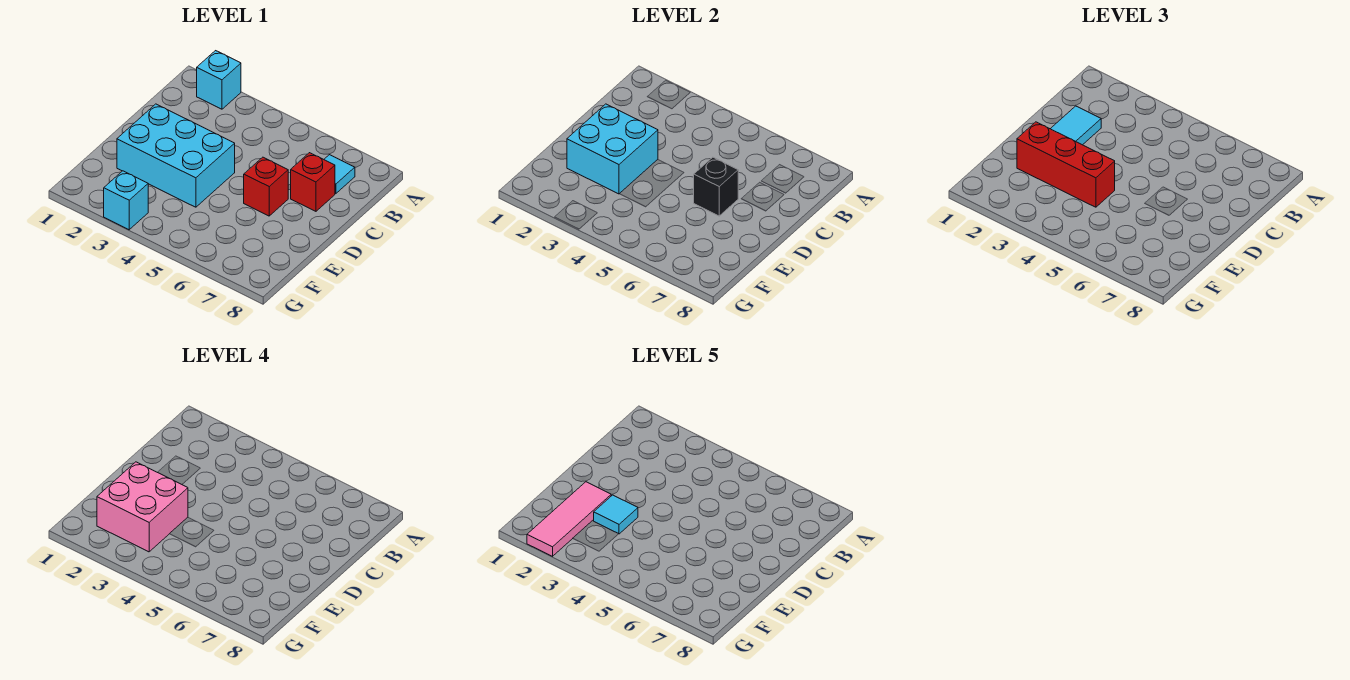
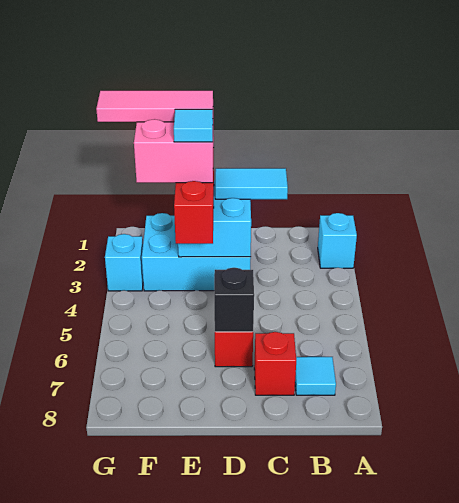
cyan 2x3 brick [117,104,235,207] -> cyan 2x3 brick turned to [142,213,251,291]

